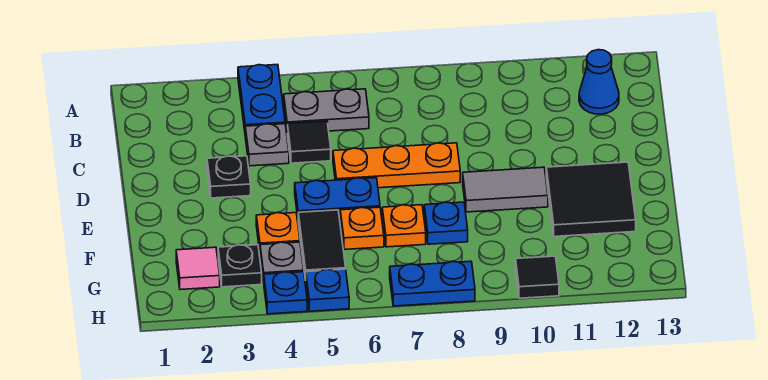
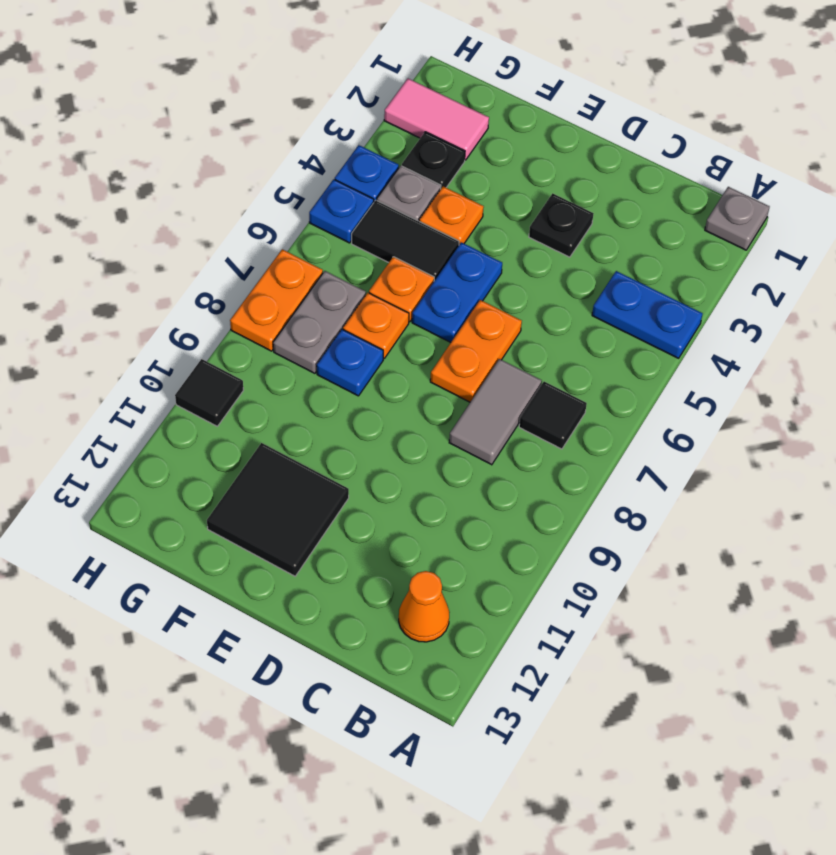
grey 1x2 plate [284,89,369,131] -> grey 1x2 plate moved to [273,271,366,373]
blue 1x1 cone [579,50,619,114] -> orange 1x1 cone [399,571,450,642]
grey 1x1 plate [245,124,289,166] -> grey 1x1 plate moved to [705,187,770,250]
black 1x1 tile [287,121,331,163] -> black 1x1 tile moved to [519,382,587,449]
orange 1x3 plate [333,143,460,188] -> orange 1x2 plate [430,300,522,402]
grey 1x2 tile [463,167,548,212] -> grey 1x2 tile moved to [449,359,542,465]
pink 1x1 tile [176,247,220,290] -> pink 1x2 tile [384,79,489,160]
blue 1x2 plate [390,261,475,306] -> orange 1x2 plate [230,249,323,351]

